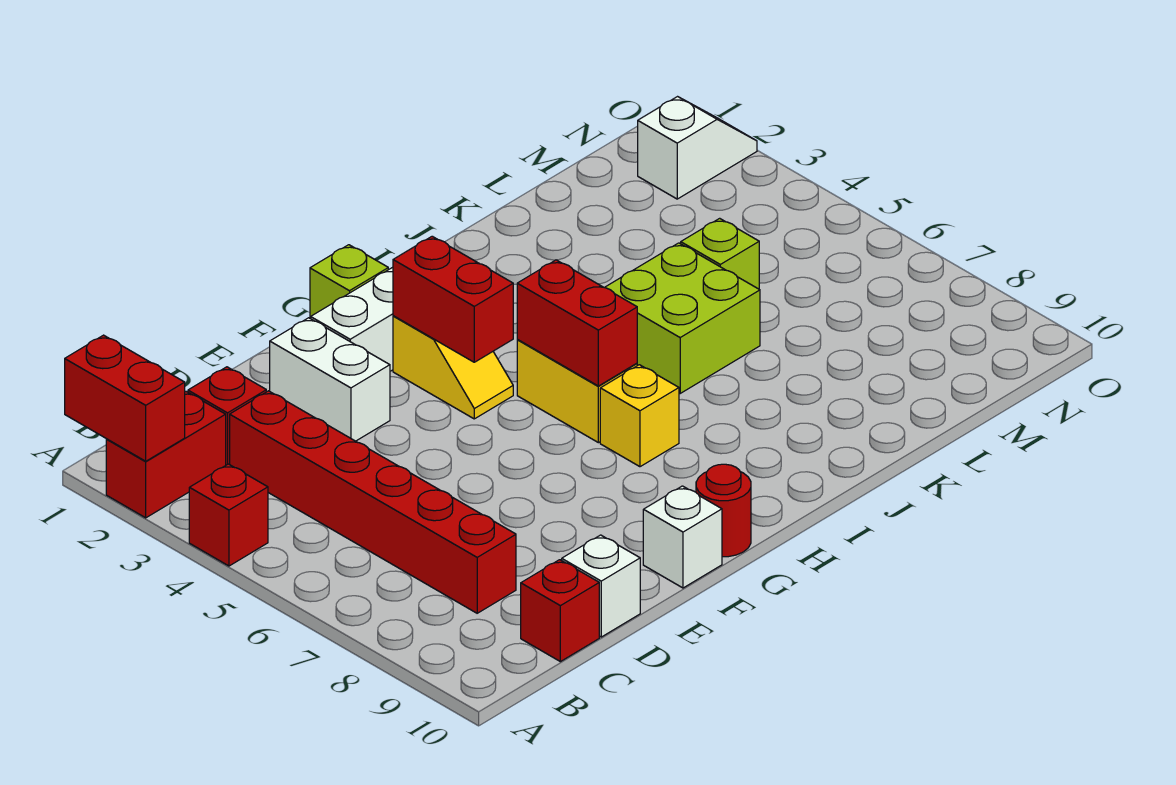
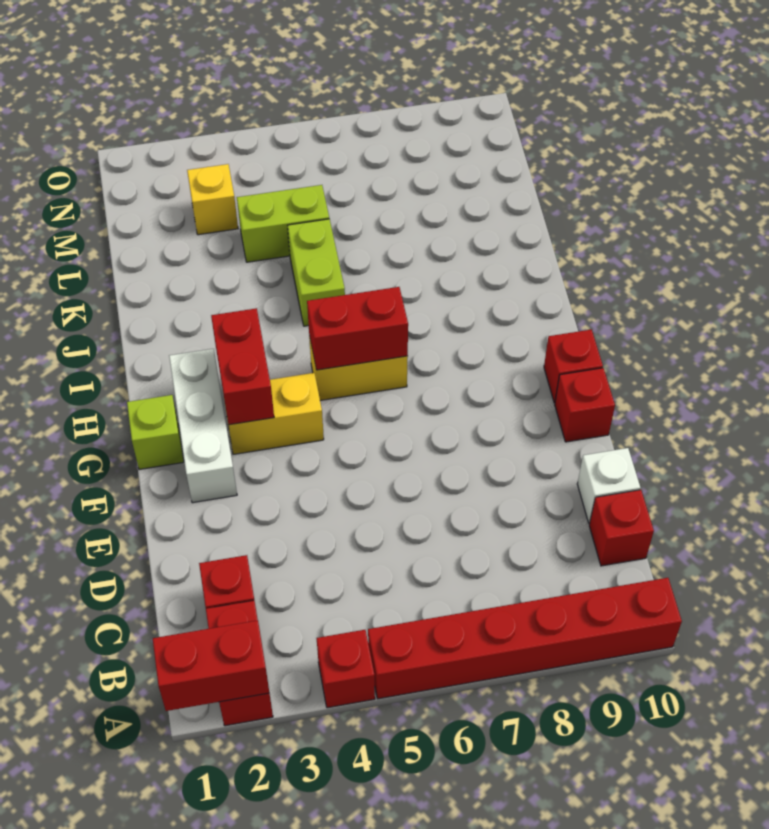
red 1x6 brick [230,391,516,613] -> red 1x6 brick moved to [368,578,682,699]
white 1x2 brick [270,318,390,441] -> none
white 1x1 brick [643,486,722,588] -> red 1x1 brick [555,368,615,442]
yellow 1x2 slope [393,316,513,419] -> yellow 1x2 brick [224,373,324,454]
red 1x2 brick [393,236,513,362] -> red 1x2 brick turned to [211,308,274,425]
red 1x1 round brick [696,464,751,557] -> red 1x1 brick [544,330,603,403]
yellow 1x1 brick [600,365,679,467] -> yellow 1x1 brick moved to [187,164,238,235]
lime 2x2 brick [605,243,760,393] -> lime 1x2 brick [288,219,345,326]
lime 1x1 brick [681,218,759,289] -> lime 1x2 brick [237,185,329,262]
white 1x2 slope [638,97,757,199] -> none

